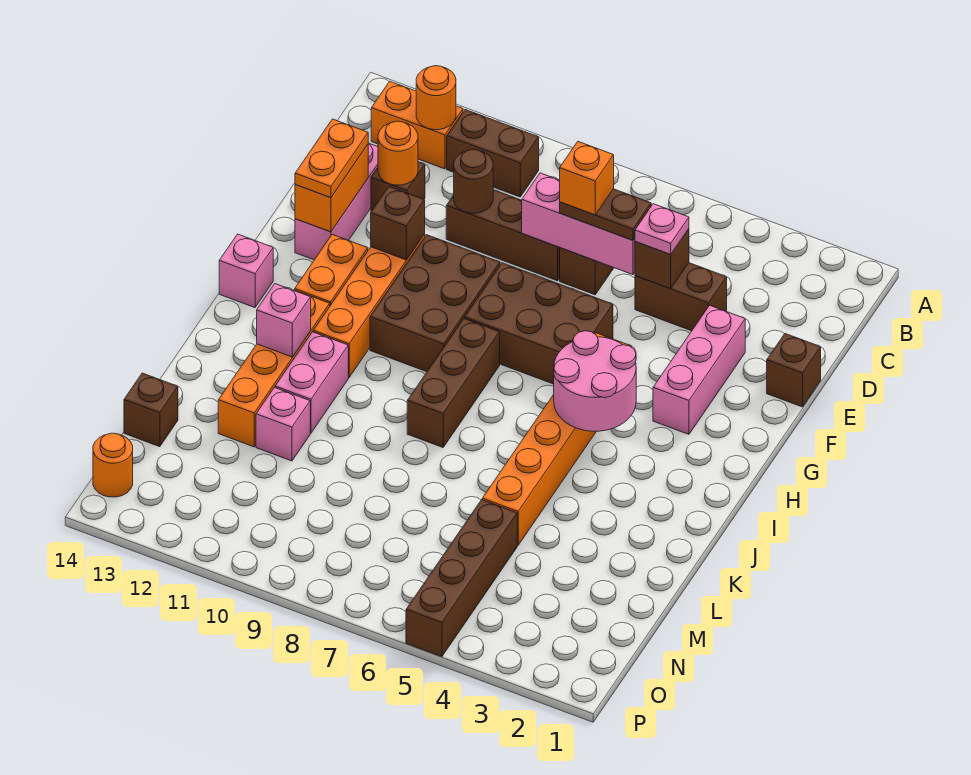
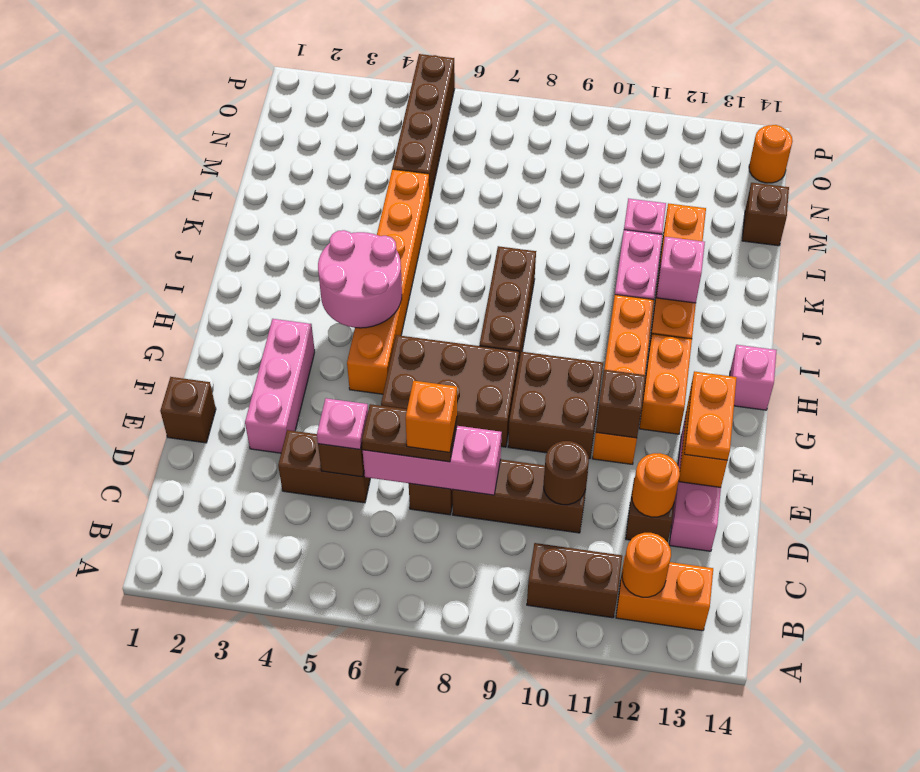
brown 2x3 brick [370,235,500,372] -> brown 2x2 brick [508,352,603,459]

